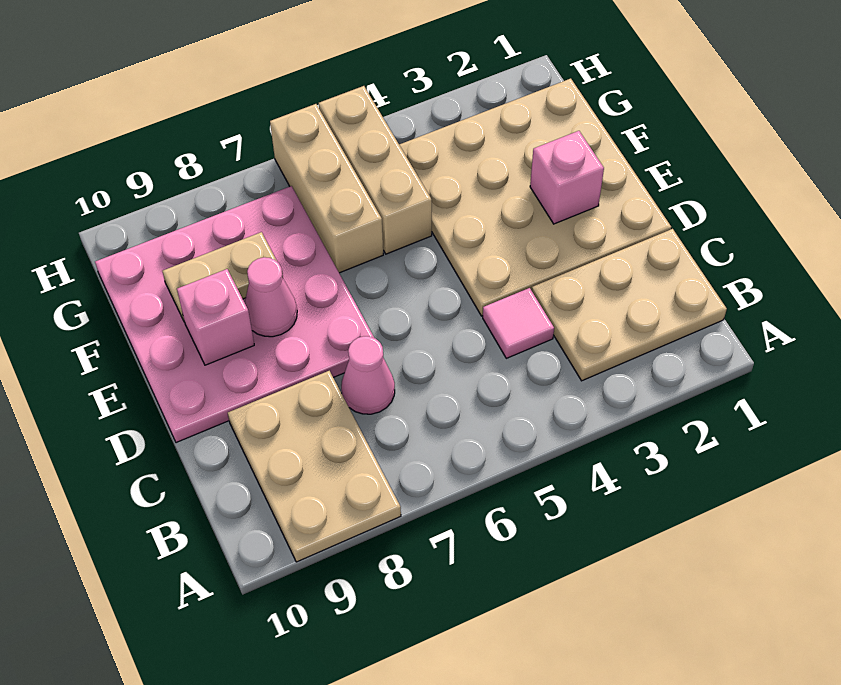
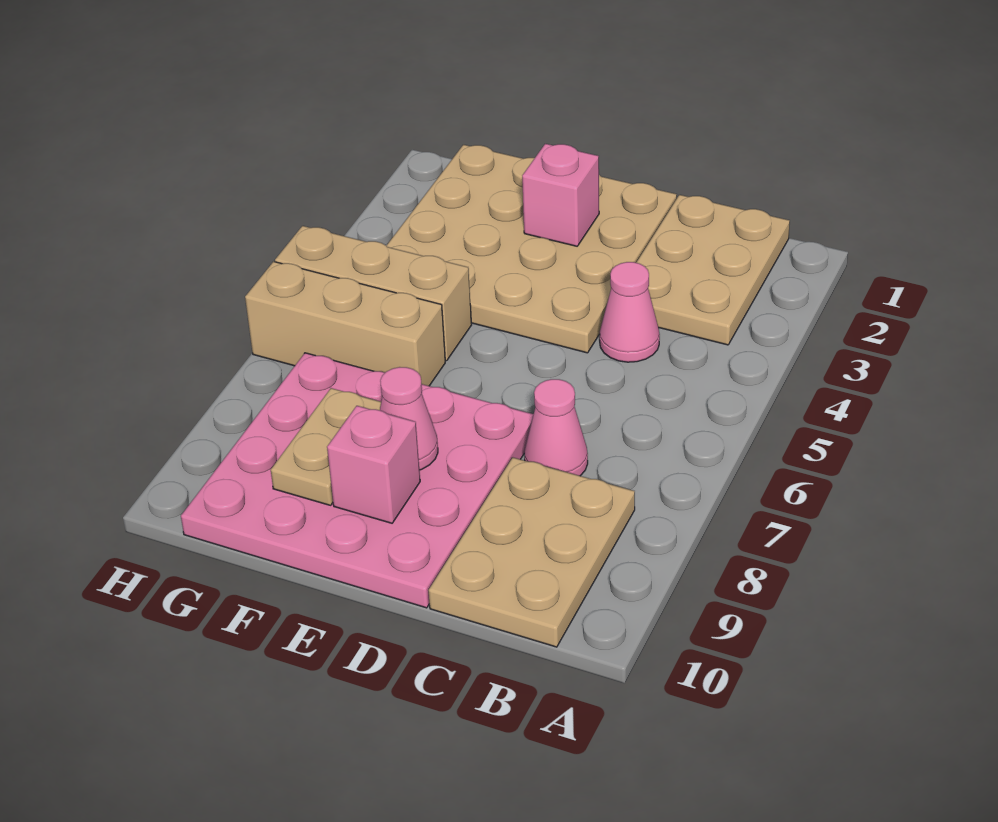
tan 2x3 plate [228,371,401,562] -> tan 2x3 plate turned to [429,458,635,647]
pink 1x1 tile [483,288,554,358] -> pink 1x1 cone [600,262,660,362]

